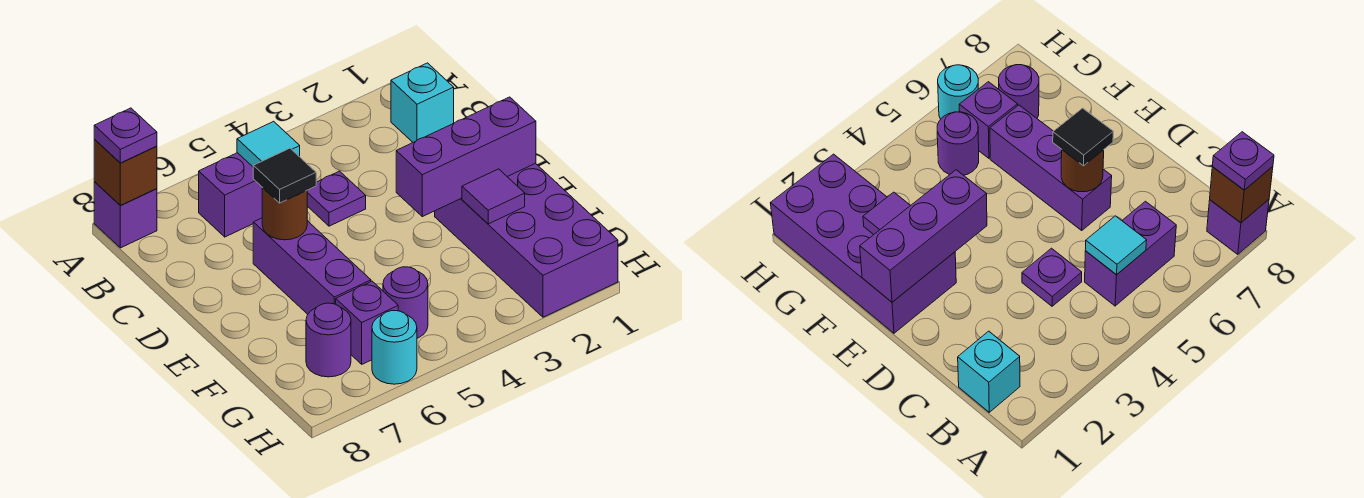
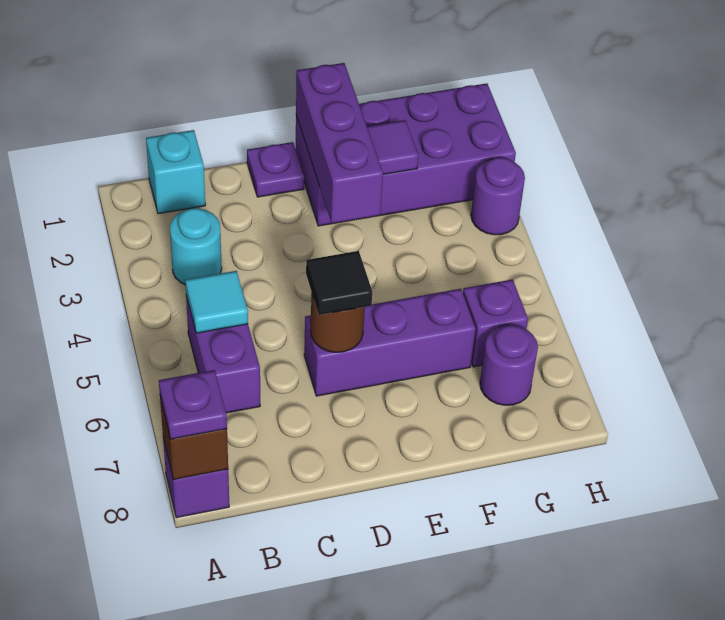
purple 1x1 plate [307,171,366,226] -> purple 1x1 plate moved to [247,142,304,197]
purple 1x1 round brick [383,267,428,338] -> purple 1x1 round brick moved to [471,157,525,235]
cyan 1x1 round brick [372,311,417,384] -> cyan 1x1 round brick moved to [170,208,222,284]

